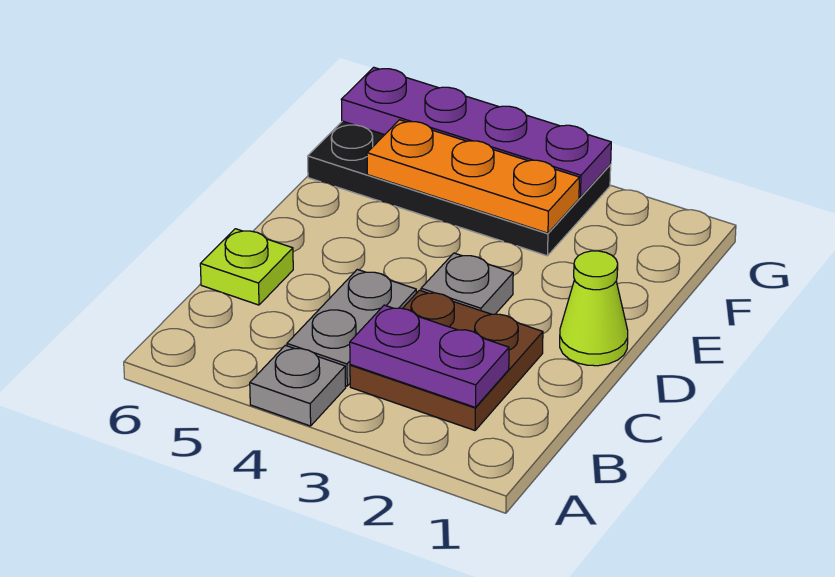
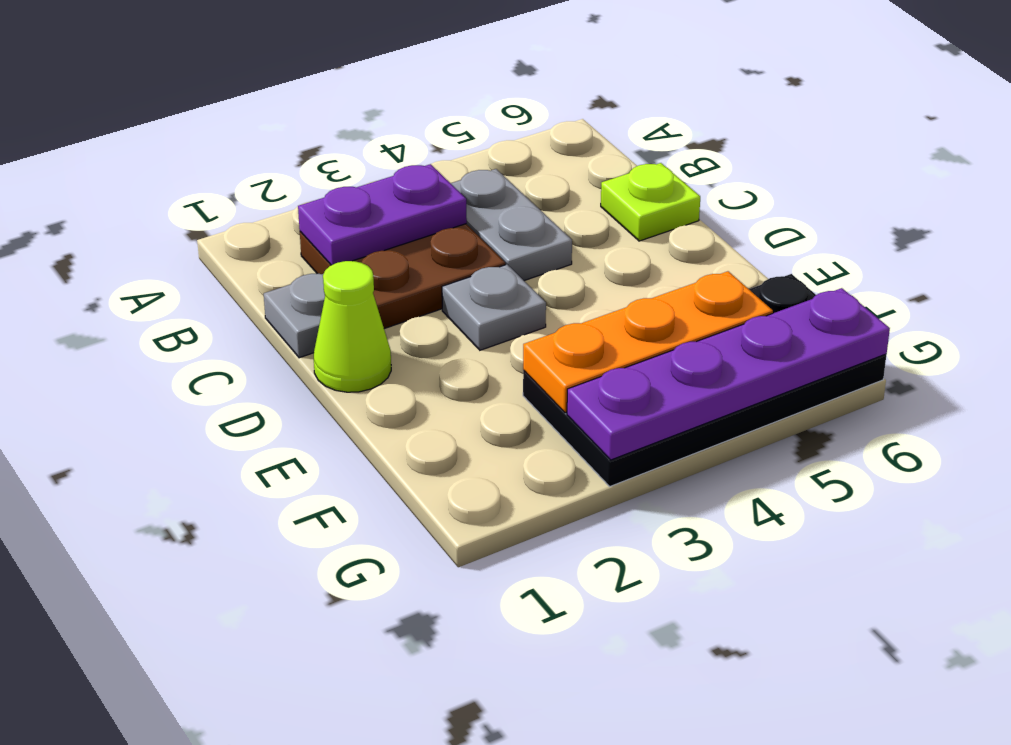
grey 1x1 plate [250,345,346,426] -> grey 1x1 plate moved to [264,274,325,358]

